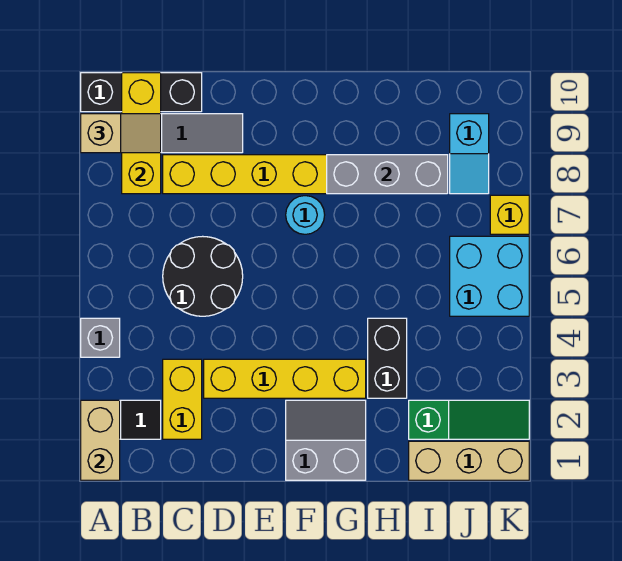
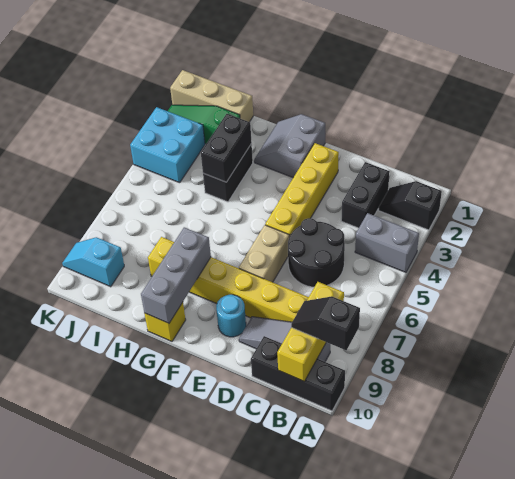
tan 1x2 brick [81,400,120,480] -> tan 1x2 brick moved to [239,225,289,282]
grey 1x1 brick [81,318,120,357] -> grey 1x2 brick [355,213,419,272]
tan 1x2 slope [81,114,161,153] -> black 1x2 slope [291,296,360,350]
yellow 1x2 brick [163,359,202,439] -> black 1x2 brick [341,162,390,228]
yellow 1x4 brick [204,359,366,398] -> yellow 1x4 brick turned to [265,143,339,237]
grey 2x2 slope [286,400,366,480] -> grey 2x2 slope turned to [254,114,325,178]
cyan 1x1 round brick [286,196,325,234] -> cyan 1x1 round brick moved to [216,295,246,337]
grey 1x3 brick [327,155,448,194] -> grey 1x3 brick turned to [141,227,211,323]
none -> black 1x2 brick [201,114,252,182]
cyan 2x2 brick [450,236,529,316] -> cyan 2x2 brick moved to [130,107,205,183]
cyan 1x2 slope [450,114,489,194] -> cyan 1x2 slope turned to [62,237,124,287]
yellow 1x1 brick [490,195,529,234] -> yellow 1x1 brick moved to [144,302,186,341]

